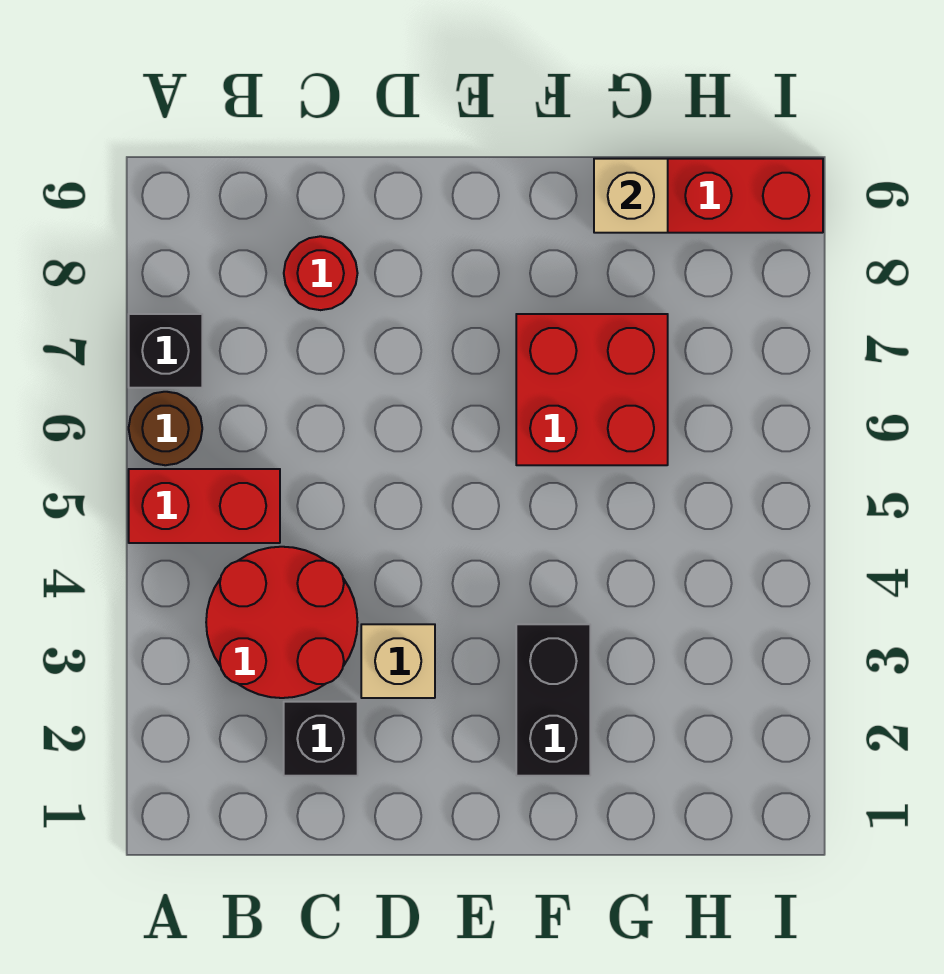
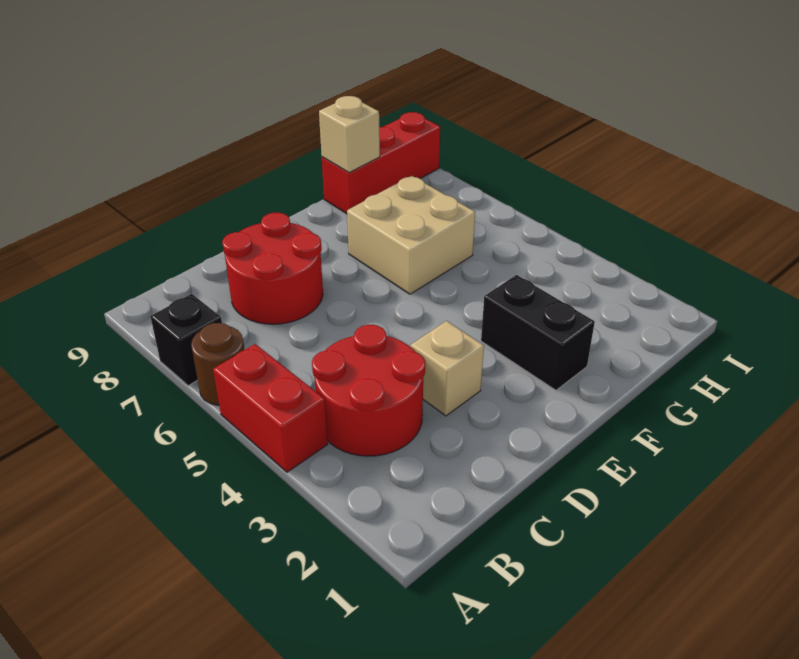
red 1x2 brick [129,469,280,543] -> red 1x2 brick turned to [213,344,328,472]
black 1x1 brick [284,702,358,776] -> none
red 1x1 round brick [284,236,358,310] -> red 2x2 round brick [222,213,323,324]
red 2x2 brick [516,314,668,465] -> tan 2x2 brick [347,176,475,294]

